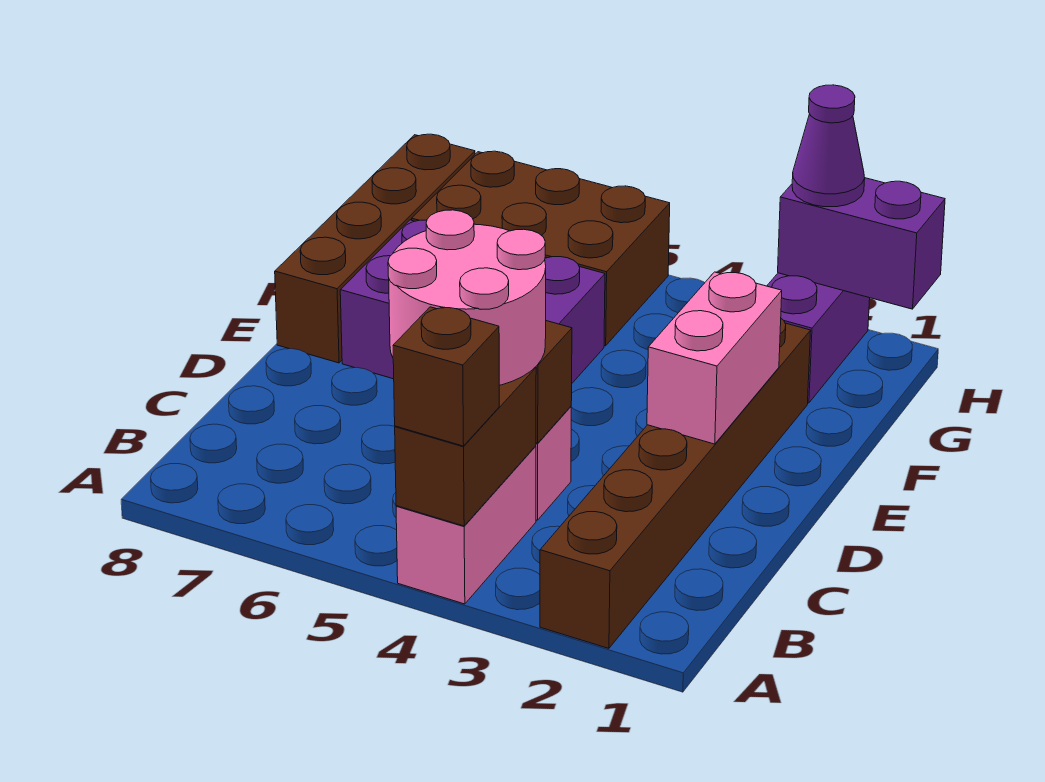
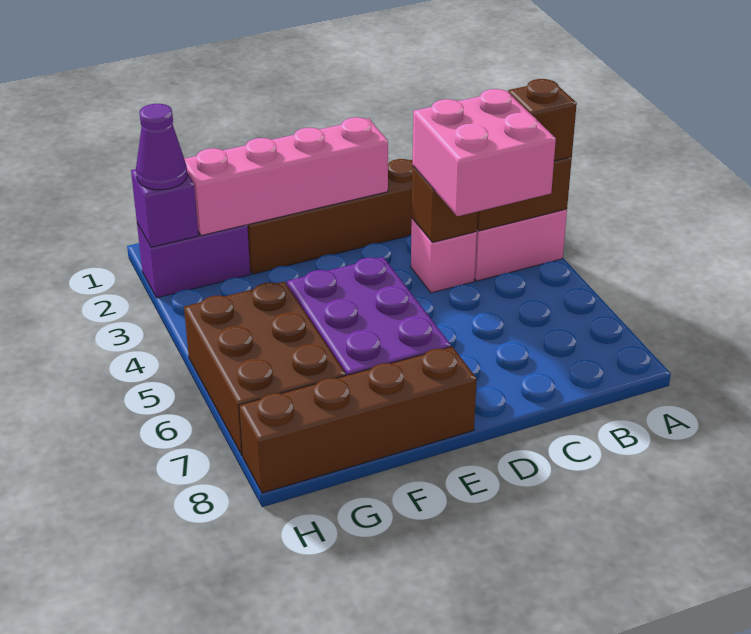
pink 2x2 round brick [388,210,546,385] -> pink 2x2 brick [413,89,556,216]
pink 1x2 brick [647,272,782,444] -> pink 1x4 brick [184,117,388,235]
purple 1x2 brick [778,178,945,309] -> purple 1x1 brick [131,169,198,247]

